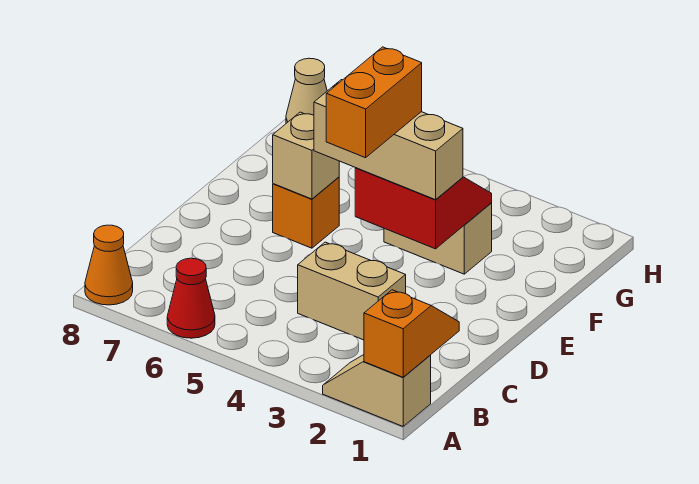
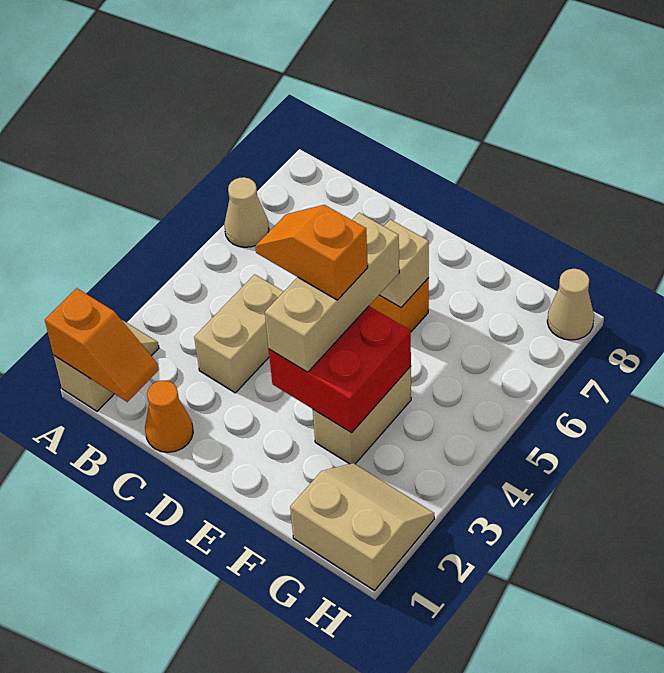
red 1x1 cone [167,258,215,338] -> tan 1x1 cone [224,177,269,247]
orange 1x1 cone [85,225,133,305] -> orange 1x1 cone moved to [145,381,193,452]
orange 1x2 brick [326,47,422,158] -> orange 1x2 slope [255,205,368,300]
red 2x2 slope [355,168,492,249] -> red 2x2 brick [269,306,411,433]
none -> tan 2x2 slope [290,463,434,591]

